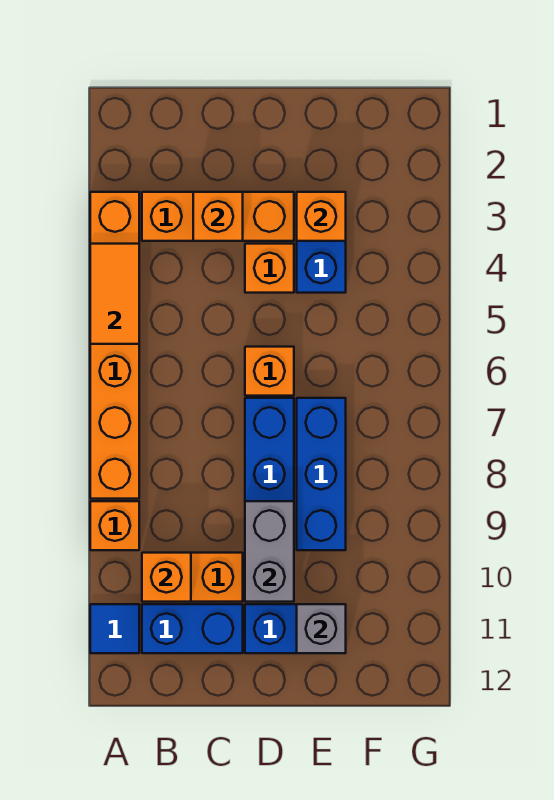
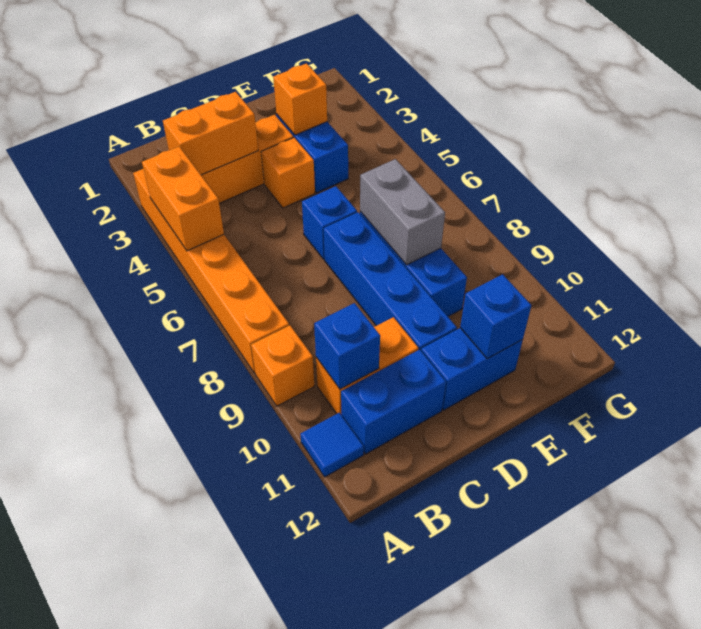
orange 1x2 tile [90,244,139,344] -> orange 1x2 brick [142,147,224,251]
orange 1x1 brick [142,553,191,602] -> blue 1x1 brick [314,303,380,389]
orange 1x1 brick [193,192,243,241] -> orange 1x2 brick [163,92,258,175]
orange 1x1 brick [245,347,294,396] -> blue 1x1 brick [302,186,357,259]
grey 1x2 brick [245,501,294,602] -> grey 1x2 brick moved to [360,159,445,265]
grey 1x1 brick [297,604,346,653] -> blue 1x1 brick [460,274,531,359]

